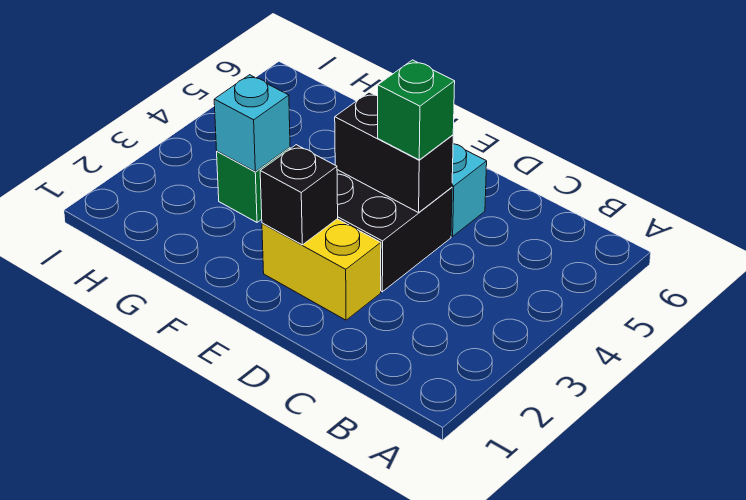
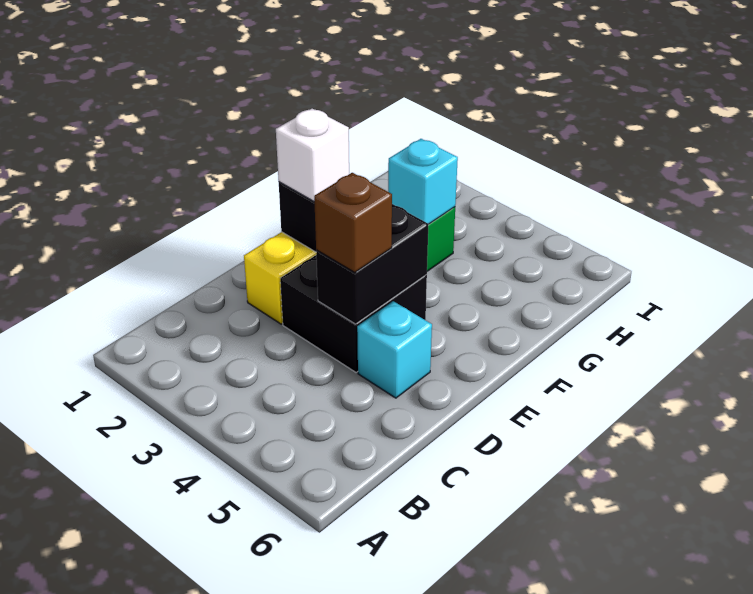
green 1x1 brick [378,60,455,160] -> brown 1x1 brick [314,173,392,272]
none -> white 1x1 brick [276,109,349,201]

